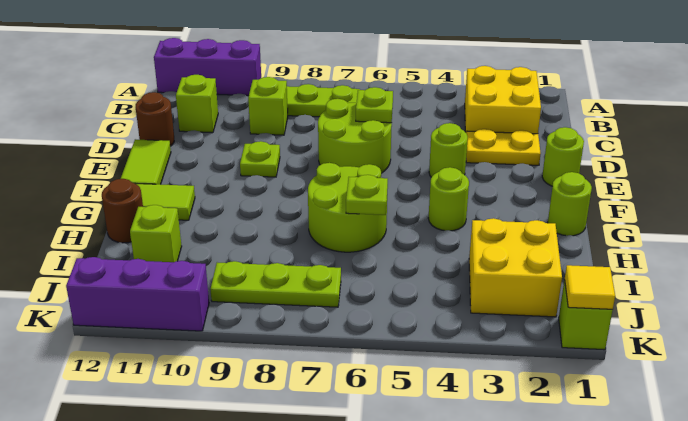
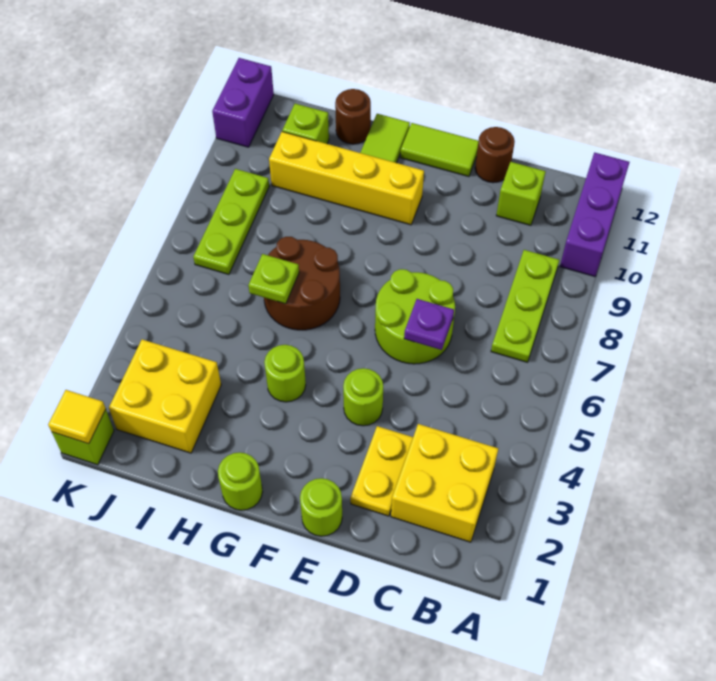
lime 1x1 brick [248,77,288,135] -> none
lime 1x1 plate [356,87,393,123] -> purple 1x1 plate [404,299,454,350]
lime 1x1 plate [240,141,280,177] -> none
none -> yellow 1x4 brick [269,132,424,225]
lime 2x2 round brick [308,163,387,252] -> brown 2x2 round brick [264,237,340,330]
purple 1x3 brick [66,257,209,331] -> purple 1x2 brick [212,58,274,147]

